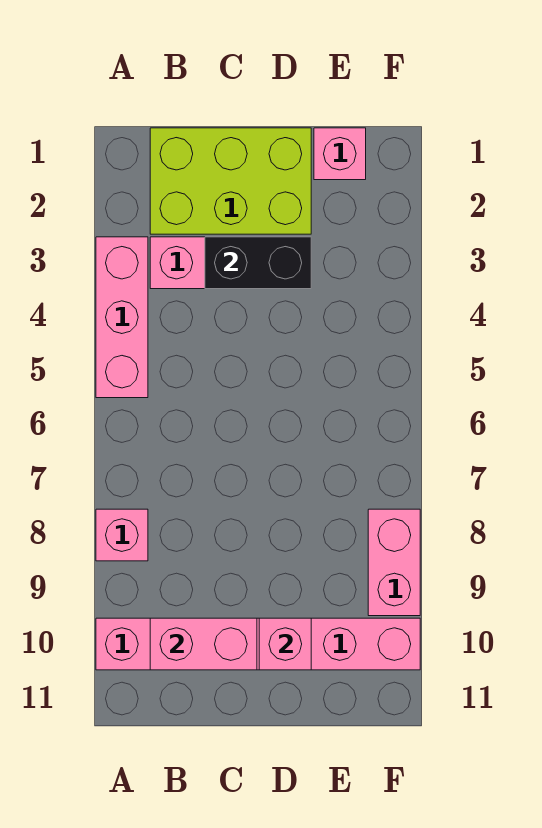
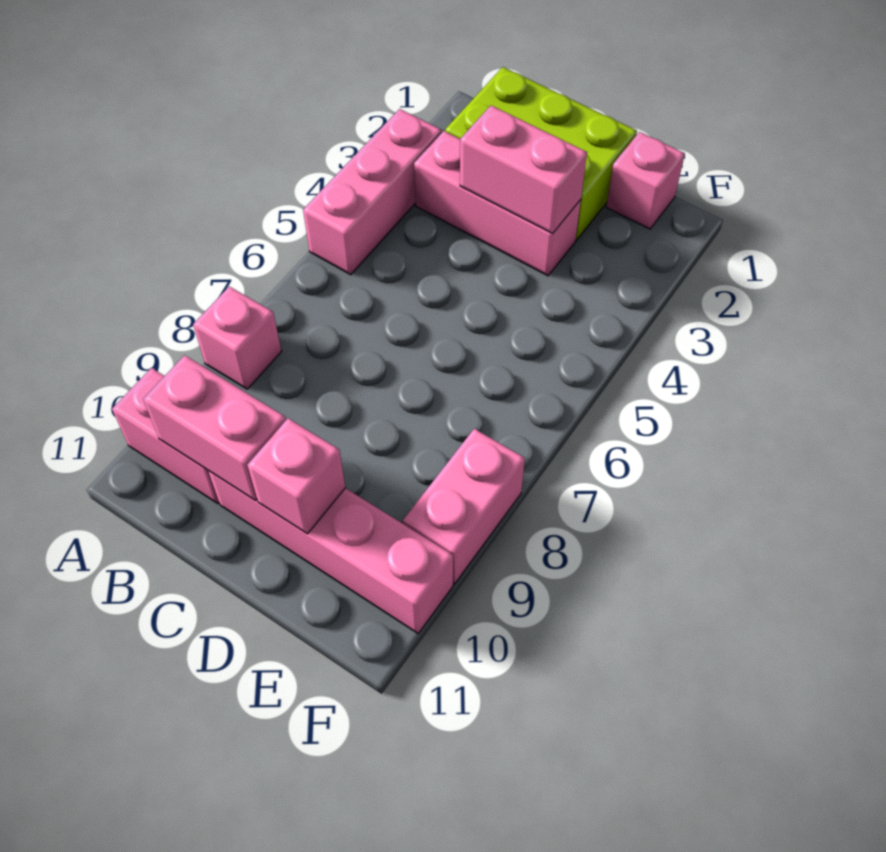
black 1x2 brick [205,237,311,289] -> pink 1x2 brick [460,106,587,233]

